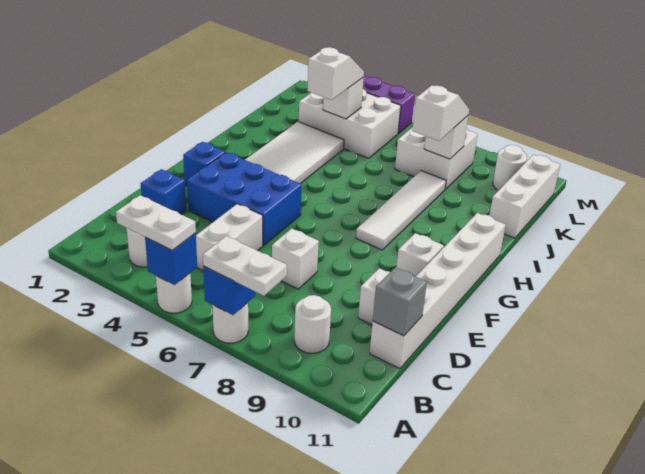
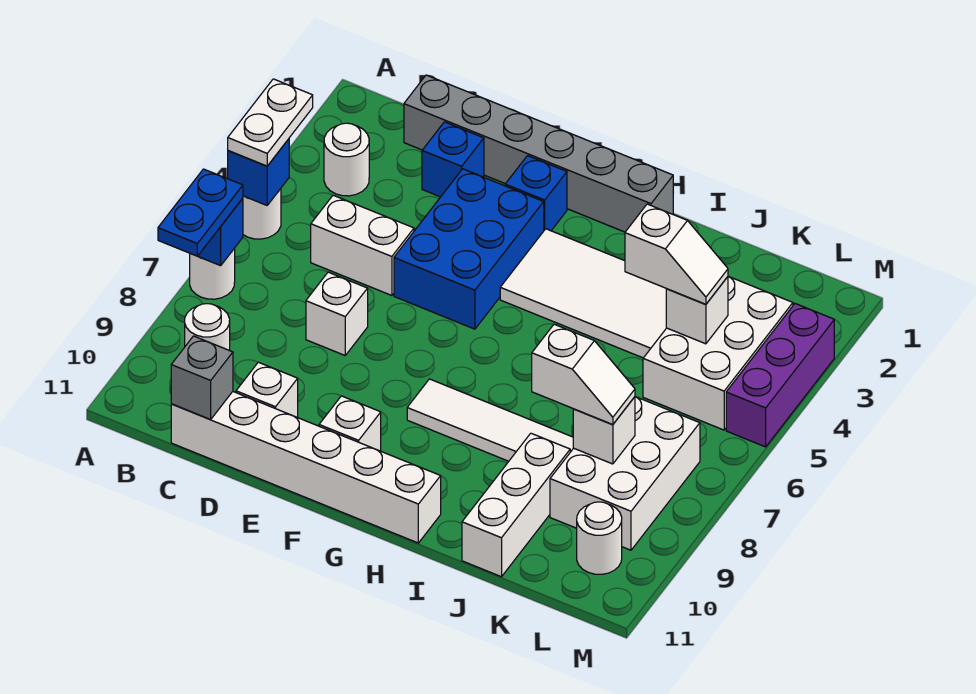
white 1x2 plate [203,236,287,296] -> blue 1x2 plate [158,169,243,256]
none -> grey 1x6 brick [404,75,673,232]
white 1x3 brick [489,155,560,238] -> white 1x3 brick turned to [462,433,570,577]
white 2x2 brick [395,127,478,189] -> white 2x3 brick [550,397,700,550]

